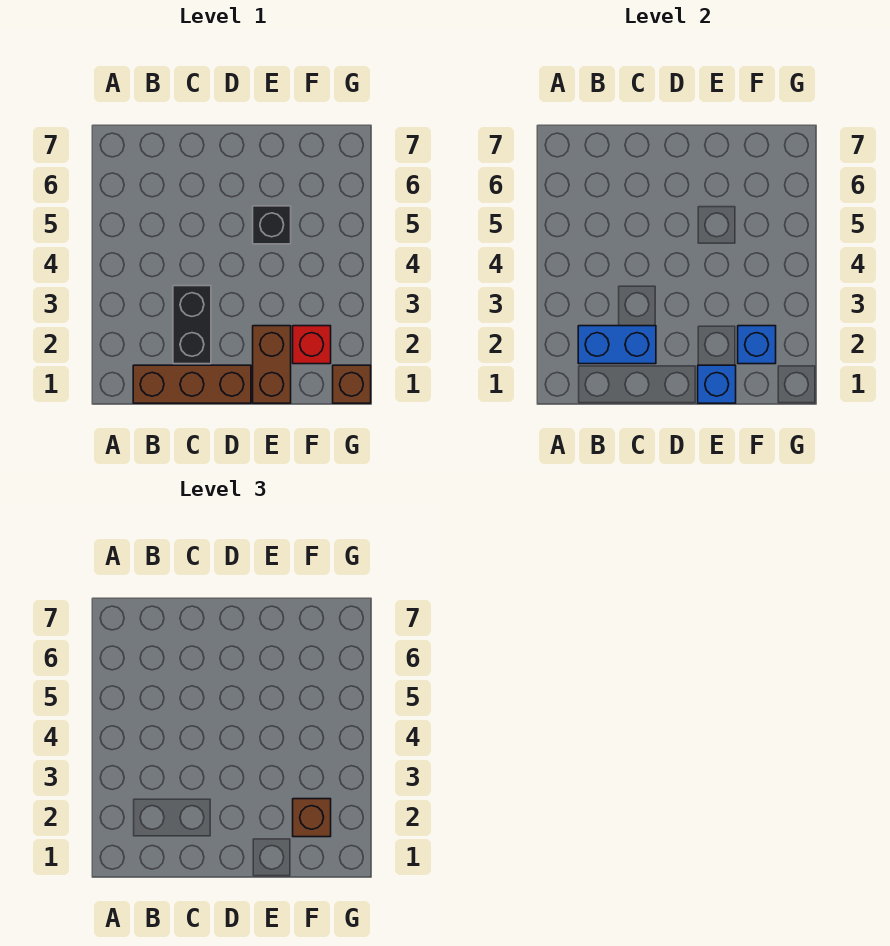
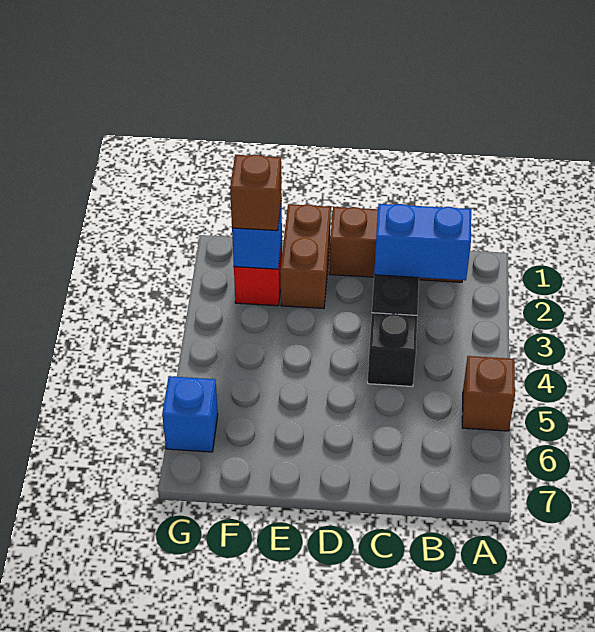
blue 1x1 brick [698,365,736,403] -> blue 1x1 brick moved to [162,376,218,452]
black 1x1 brick [253,206,291,244] -> black 1x1 brick moved to [368,313,417,387]
brown 1x1 brick [333,365,371,403] -> brown 1x1 brick moved to [462,356,515,431]

